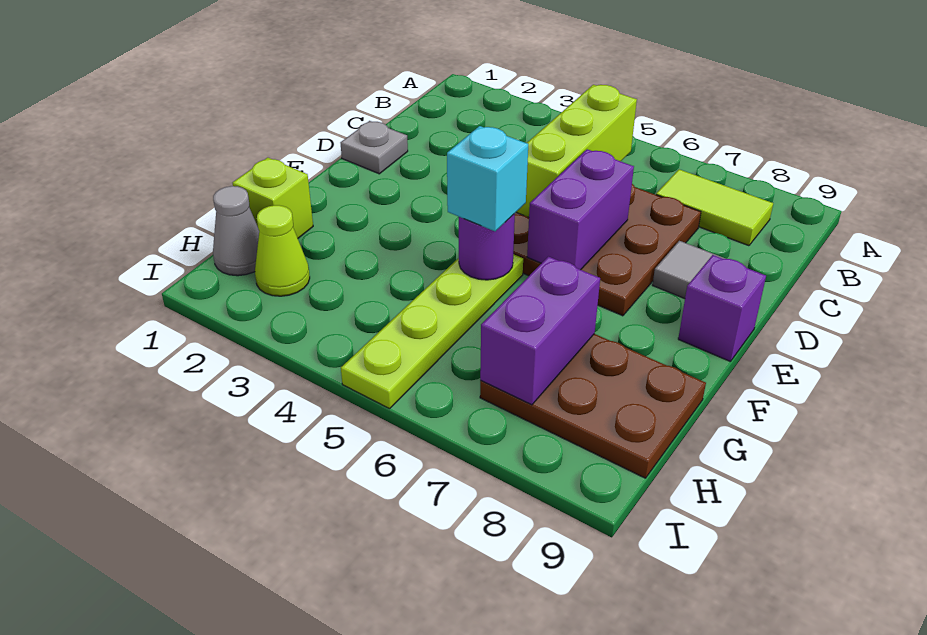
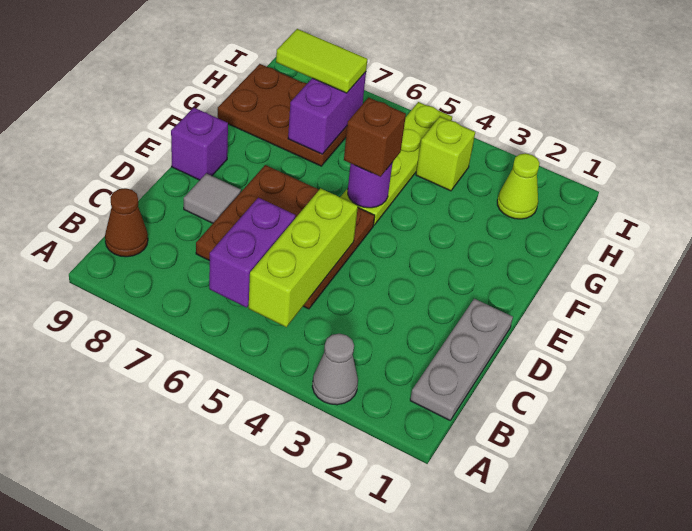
lime 1x2 tile [656,169,773,246] -> lime 1x2 tile moved to [276,29,368,93]
none -> brown 1x1 cone [105,188,148,257]
grey 1x1 plate [341,121,408,174] -> grey 1x3 plate [410,299,513,420]
purple 1x2 brick [527,149,634,270] -> purple 1x2 brick moved to [209,198,296,308]
cyan 1x1 brick [447,126,528,231] -> brown 1x1 brick [344,98,406,177]
lime 1x1 brick [233,158,313,238] -> lime 1x1 brick moved to [416,117,475,191]
grey 1x1 cone [213,186,259,276] -> grey 1x1 cone moved to [312,334,358,405]

